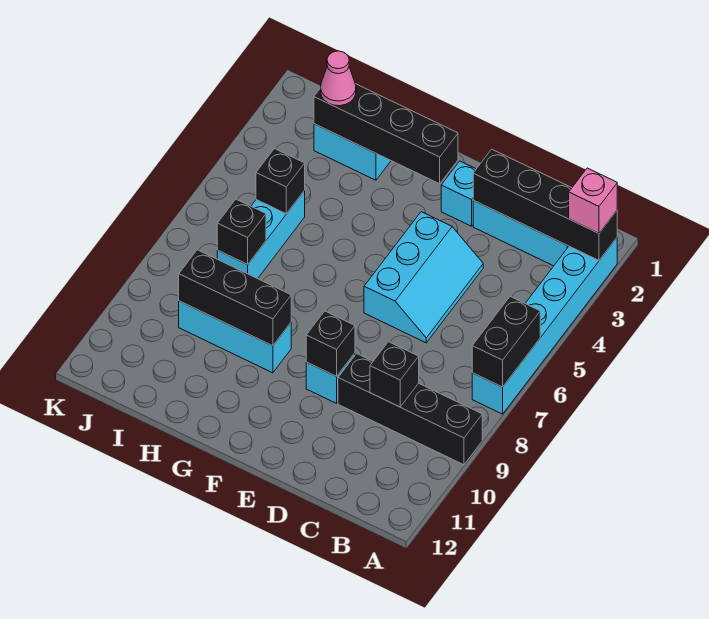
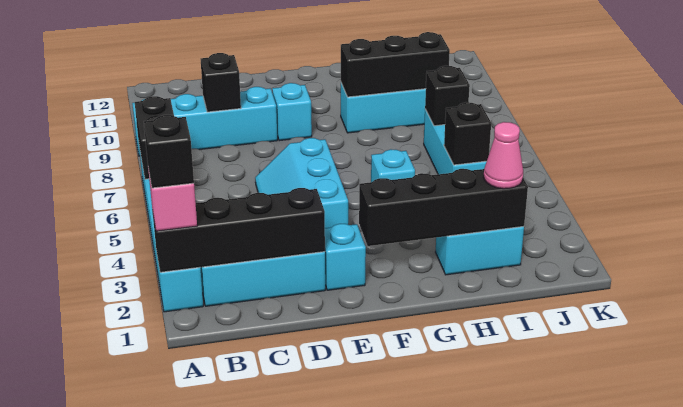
black 1x4 brick [338,354,482,465] -> cyan 1x4 brick [132,87,277,156]
black 1x1 brick [306,311,355,376] -> black 1x1 brick moved to [144,115,194,188]
none -> cyan 1x1 brick [371,149,415,182]

